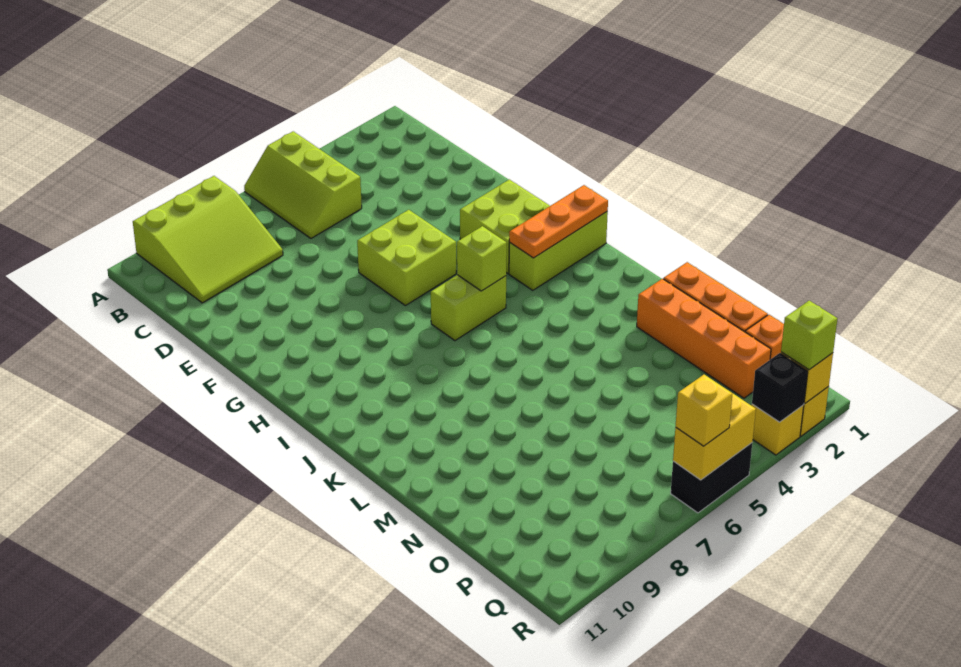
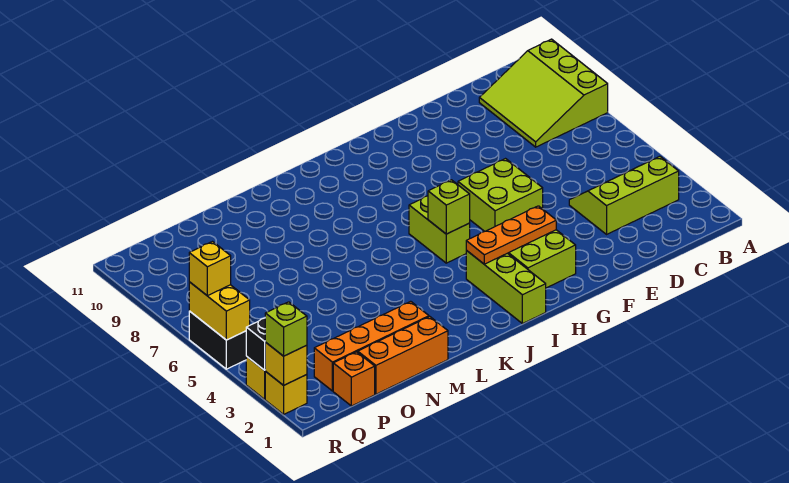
lime 2x3 slope [244,131,362,238] -> lime 2x3 slope moved to [569,156,679,234]
orange 1x3 plate [509,185,608,258] -> orange 1x3 plate turned to [466,206,556,264]

